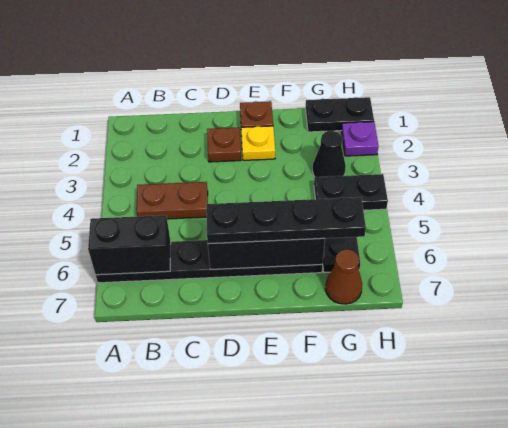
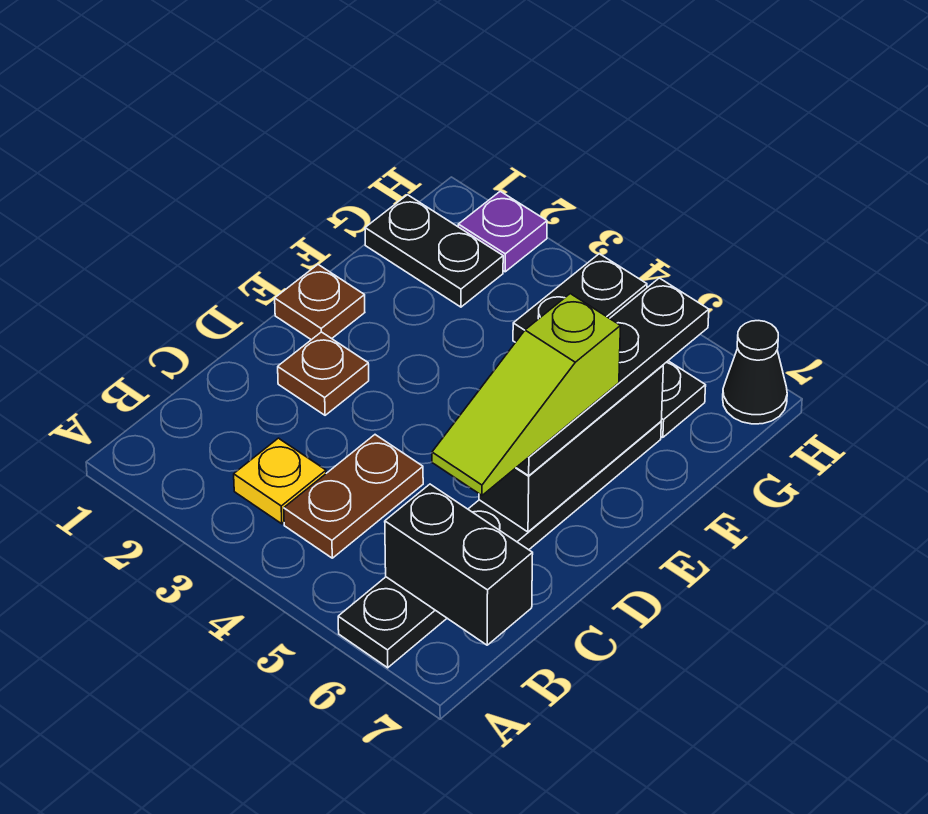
black 1x2 brick [88,215,171,275] -> black 1x2 brick turned to [385,484,533,645]
none -> lime 1x3 slope [432,294,620,495]
yellow 1x1 plate [241,126,275,160] -> yellow 1x1 plate moved to [234,438,326,524]
black 1x2 plate [305,97,374,132] -> black 1x2 plate turned to [365,195,503,307]
black 1x1 cone [312,131,346,177] -> black 1x1 cone moved to [723,321,787,424]
brown 1x1 cone [325,249,362,304] -> none

